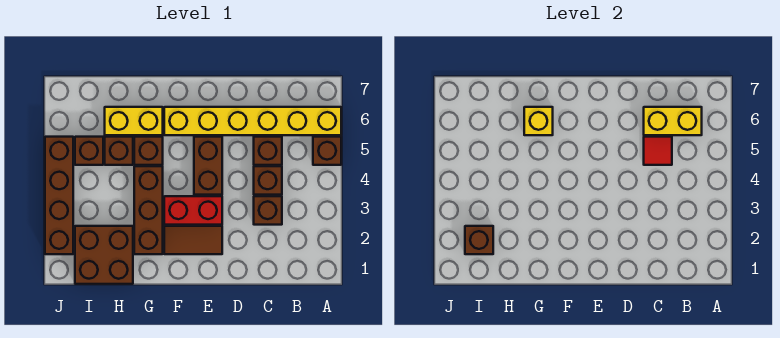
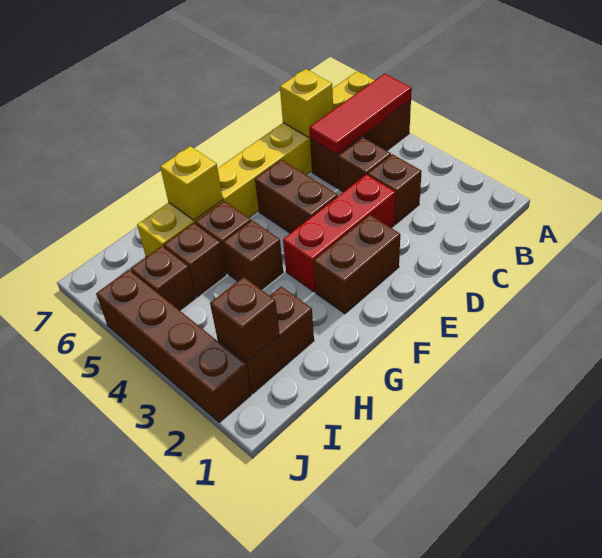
yellow 1x2 brick [644,107,702,135] -> yellow 1x1 brick [280,69,333,138]
red 1x1 tile [644,137,672,165] -> red 1x3 tile [309,74,412,154]
brown 1x2 tile [164,226,222,254] -> brown 1x2 brick [314,215,400,314]
red 1x2 brick [164,196,222,225] -> red 1x3 brick [283,174,396,292]
brown 1x3 brick [134,166,163,254] -> brown 1x1 brick [223,220,283,290]
brown 2x2 brick [75,226,133,284] -> brown 1x2 brick [217,286,314,393]

